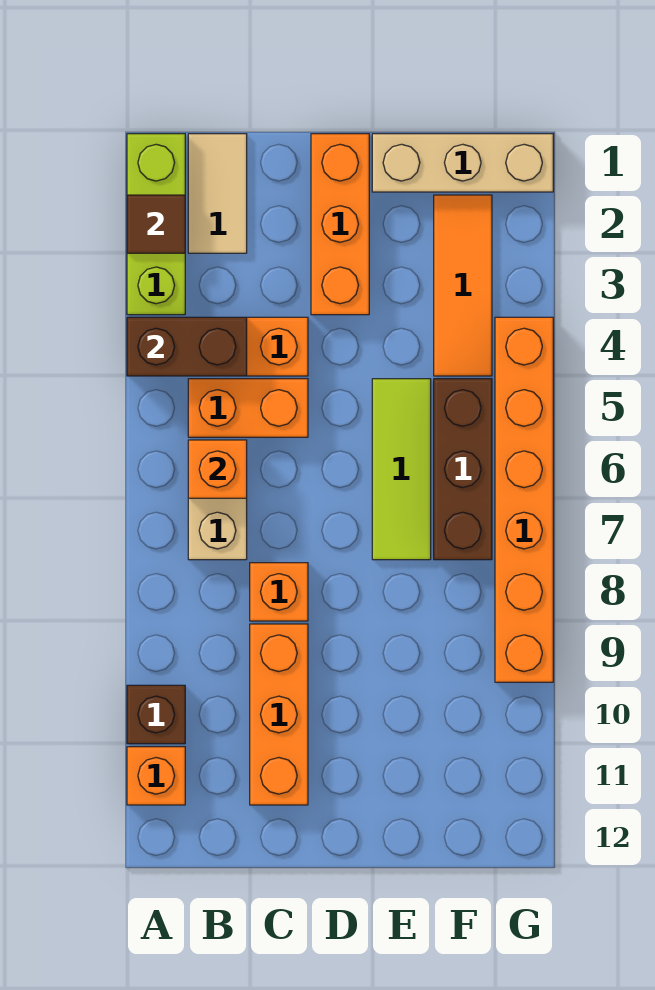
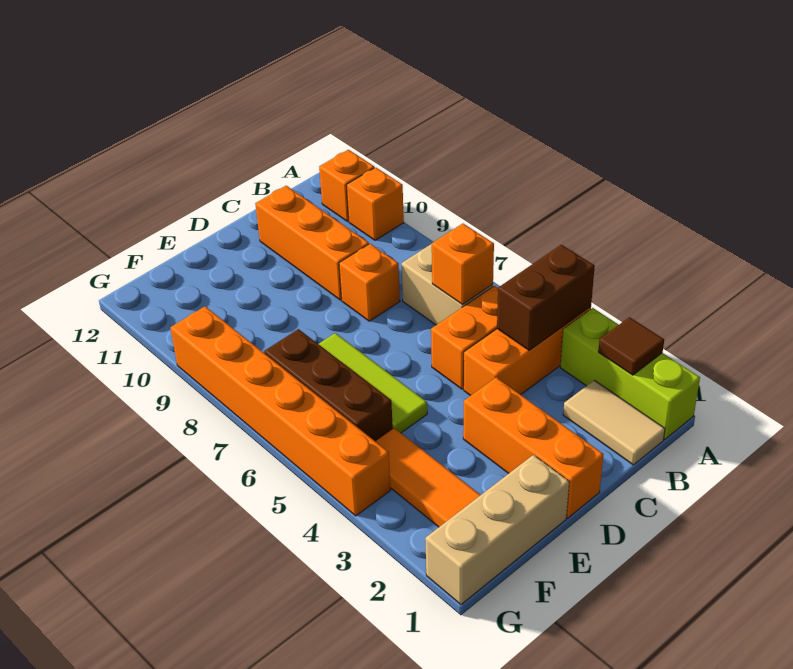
brown 1x1 brick [127,685,185,744] -> orange 1x1 brick [346,167,404,240]

